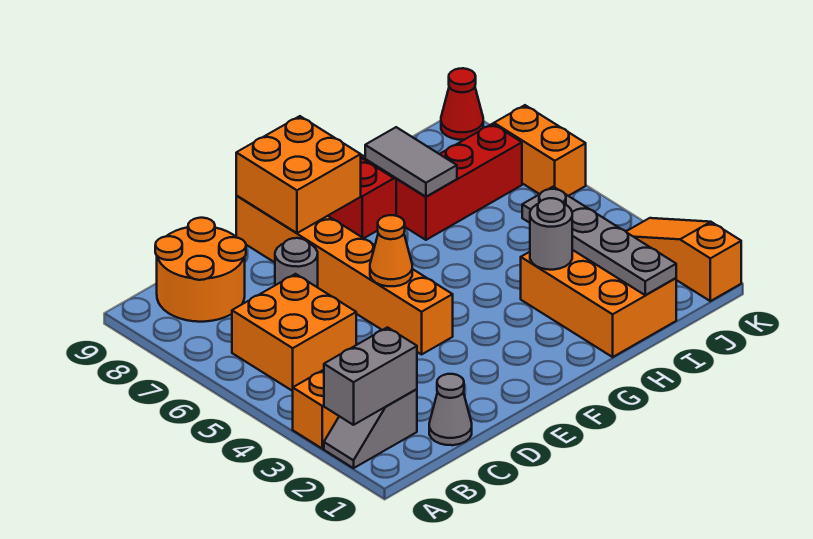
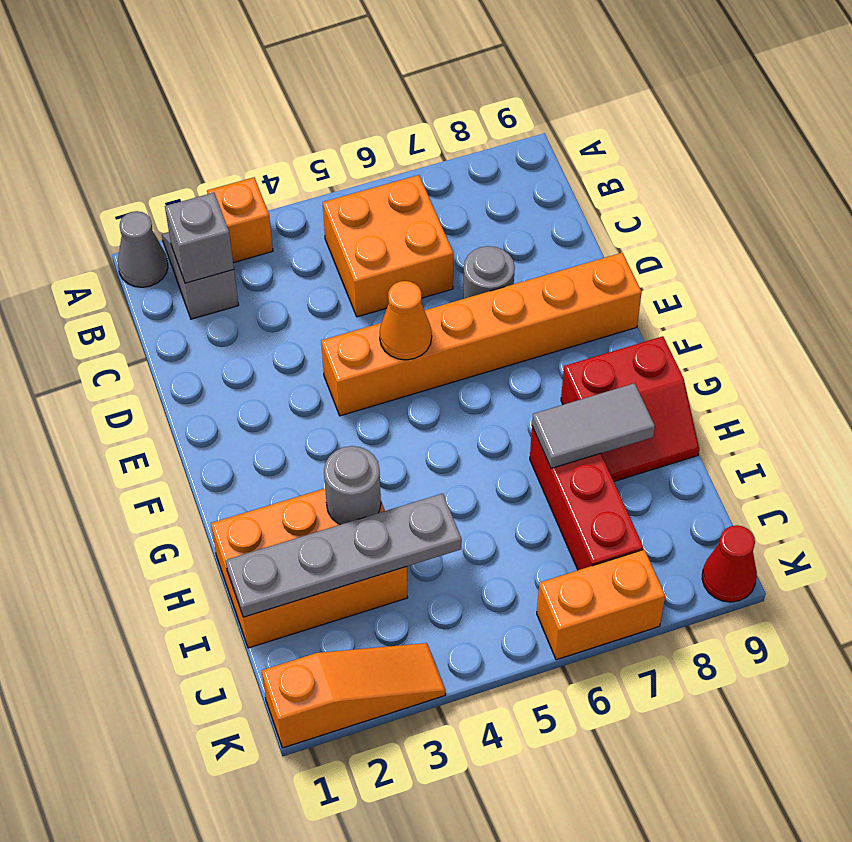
grey 1x2 brick [324,327,417,425] -> grey 1x1 brick [165,193,234,283]
orange 2x2 round brick [155,218,246,322] -> none
grey 1x1 cone [429,374,472,445] -> grey 1x1 cone moved to [118,211,168,287]
orange 2x2 brick [236,116,361,233] -> none

